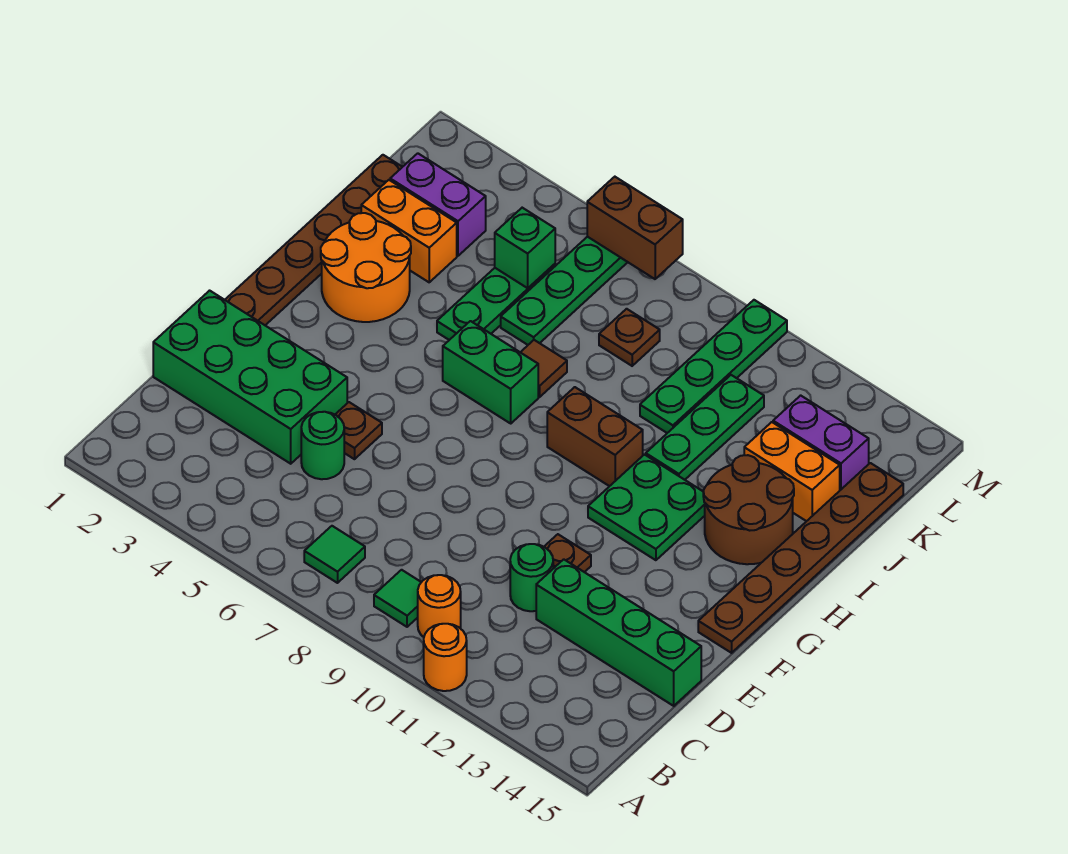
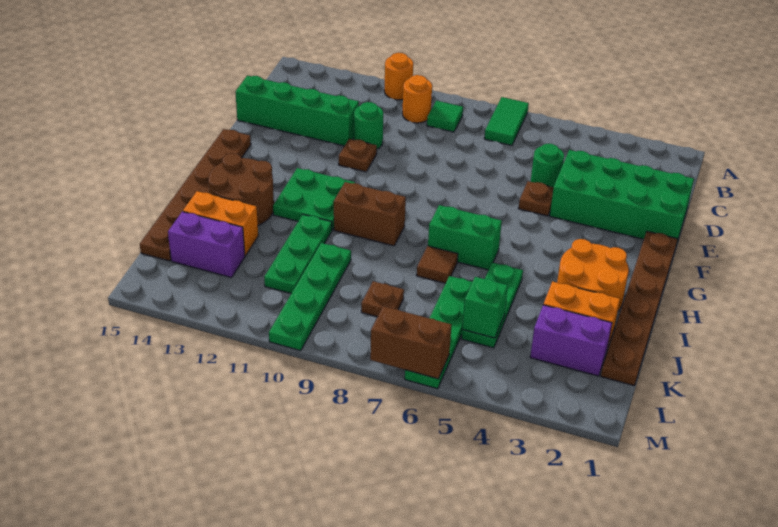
green 1x1 tile [304,526,365,583] -> green 1x2 tile [484,97,529,146]

